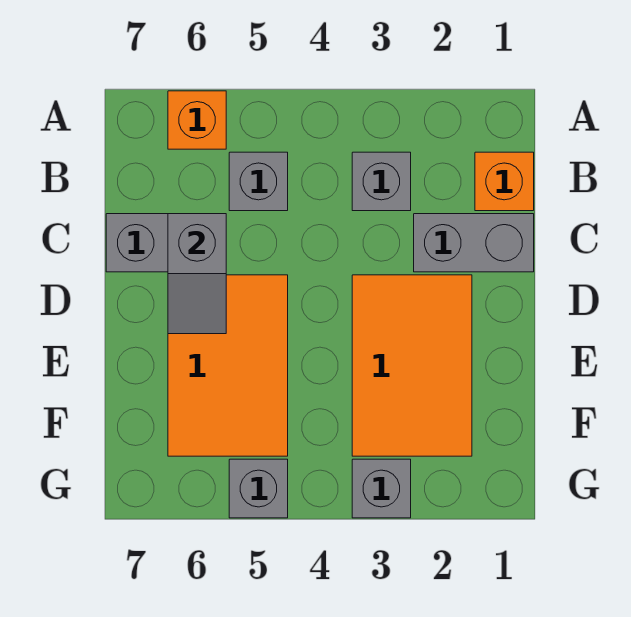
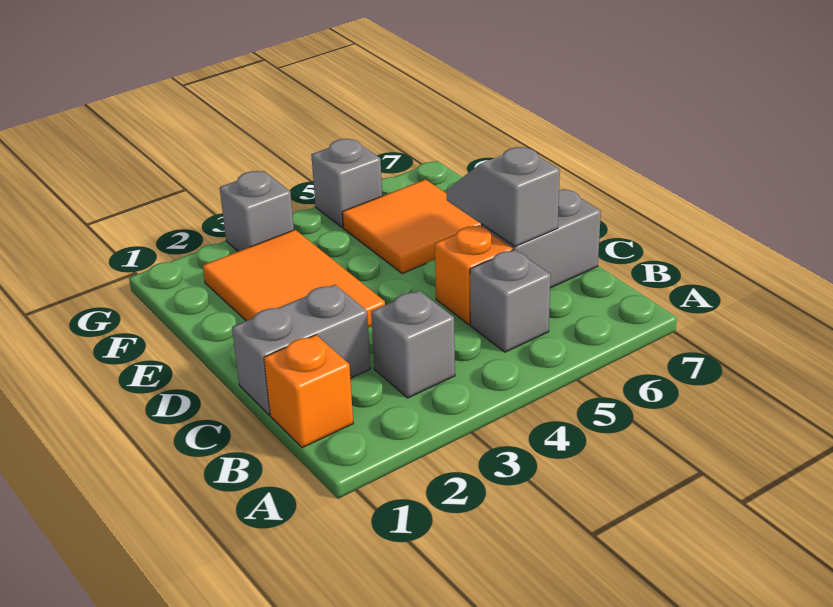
orange 1x1 brick [168,91,226,149] -> orange 1x1 brick moved to [435,225,513,324]
orange 2x3 tile [168,275,288,456] -> orange 2x2 tile [342,180,481,274]

